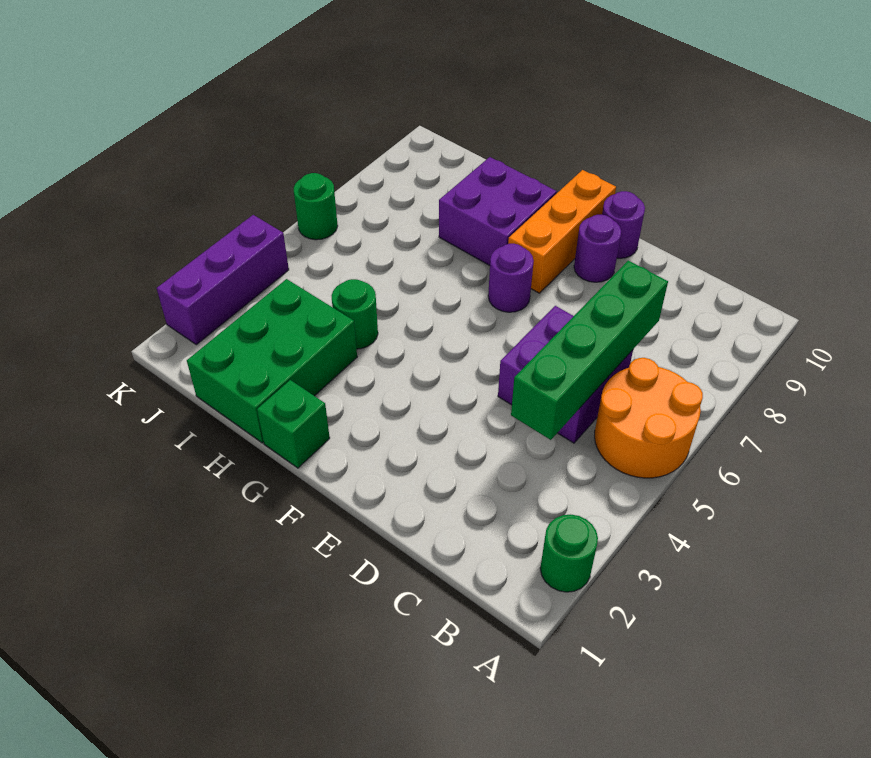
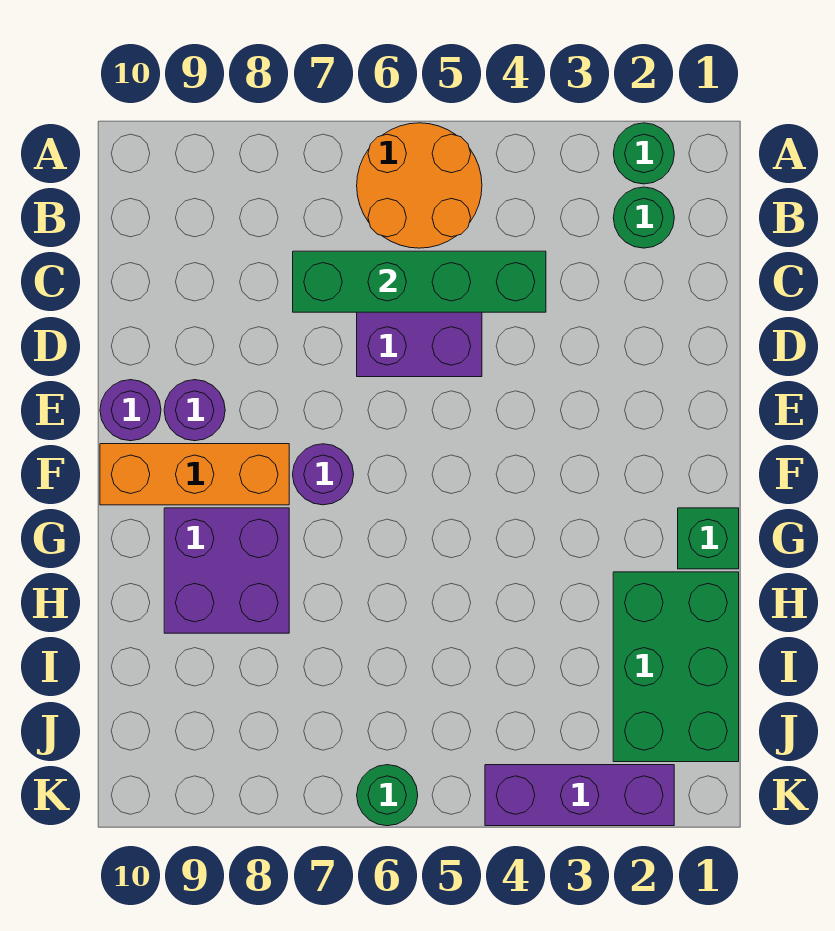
green 2x3 brick [187,279,357,443] -> green 2x3 brick turned to [613,572,739,762]
green 1x1 round brick [332,279,378,349] -> green 1x1 round brick moved to [613,187,674,248]

